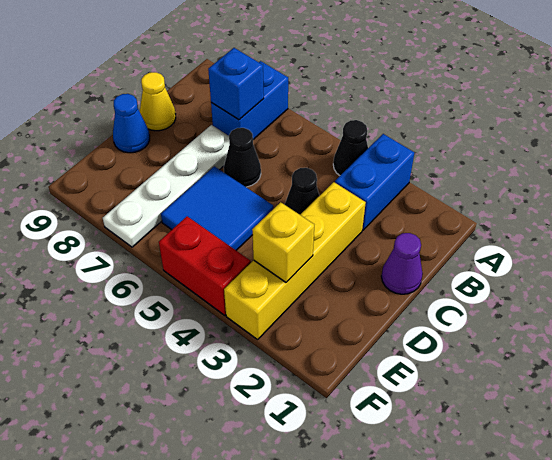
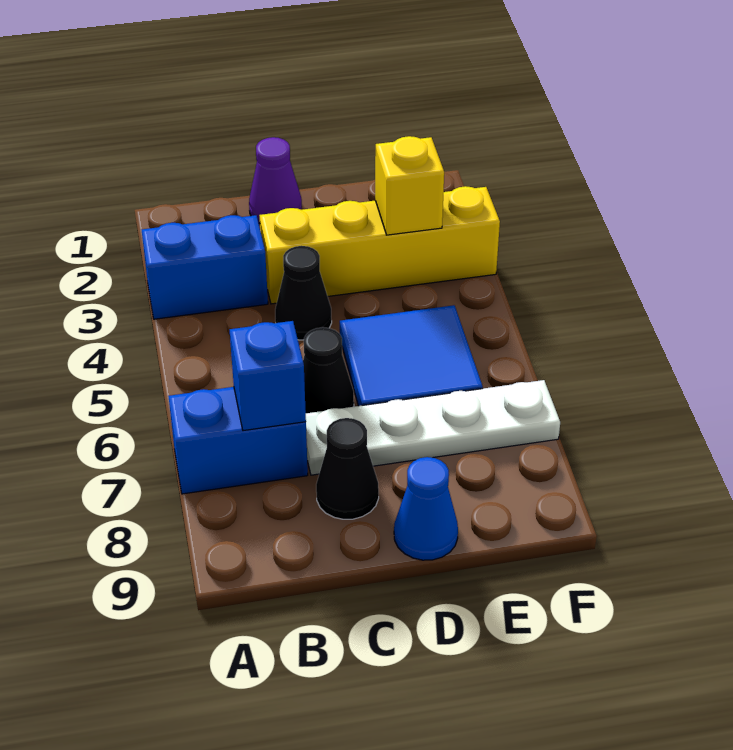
black 1x1 cone [333,120,368,175] -> black 1x1 cone moved to [316,418,379,519]
yellow 1x1 cone [140,72,176,131] -> none
red 1x2 brick [159,216,251,315] -> none

